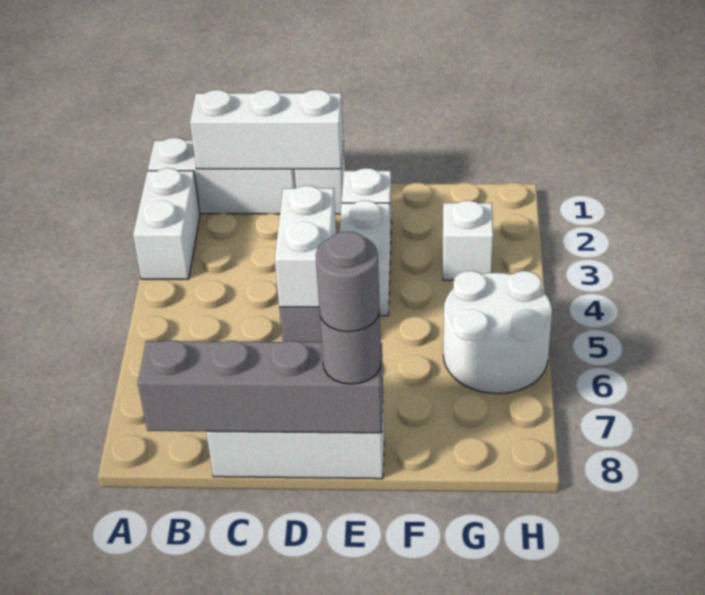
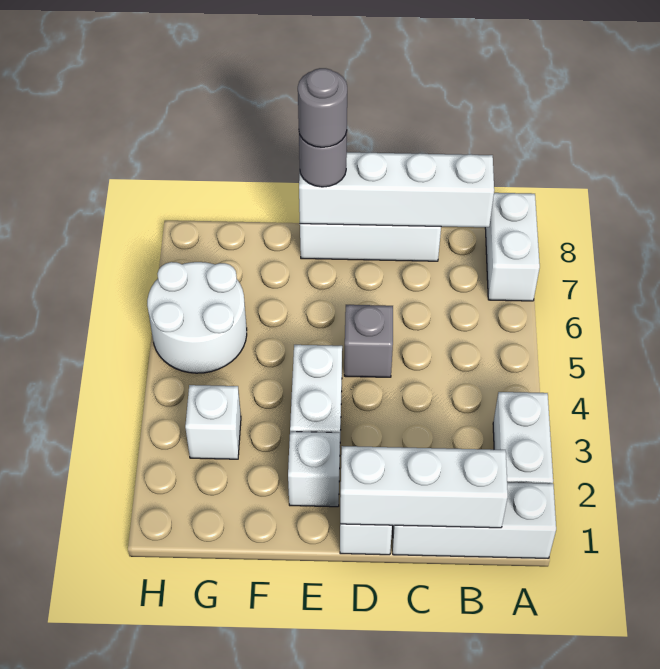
grey 1x4 brick [138,340,383,433] -> white 1x4 brick [299,152,494,227]
white 1x2 brick [275,186,336,307] -> white 1x2 brick moved to [485,193,540,301]

